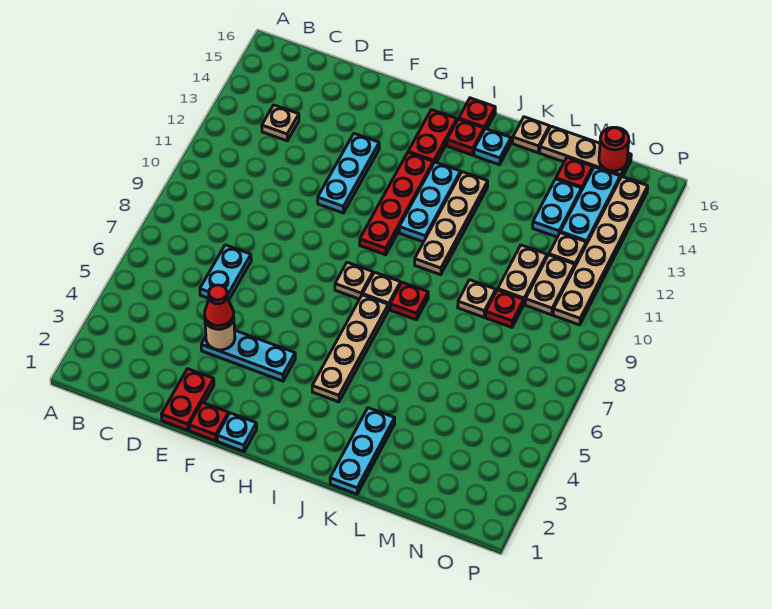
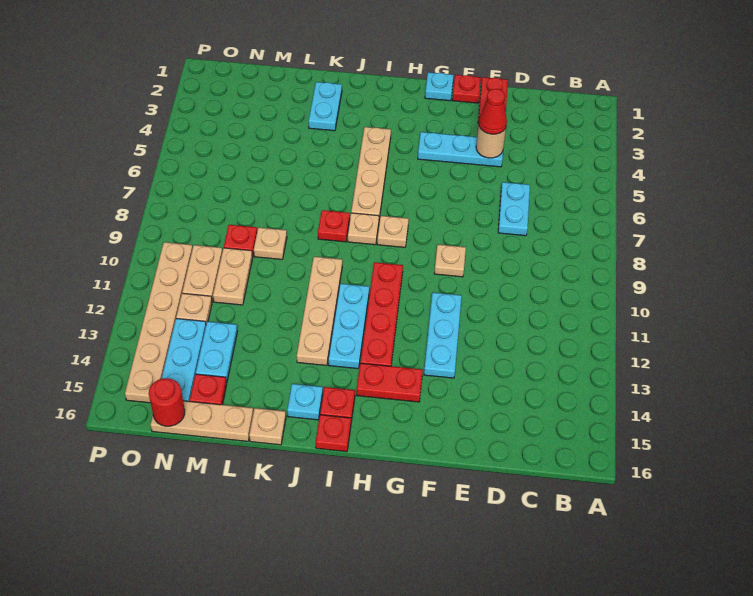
tan 1x1 plate [262,105,299,141] -> tan 1x1 plate moved to [434,244,466,277]
red 1x2 plate [408,110,457,164] -> red 1x2 plate turned to [357,363,423,402]
cyan 1x3 plate [330,408,395,494] -> cyan 1x2 plate [309,82,342,131]

